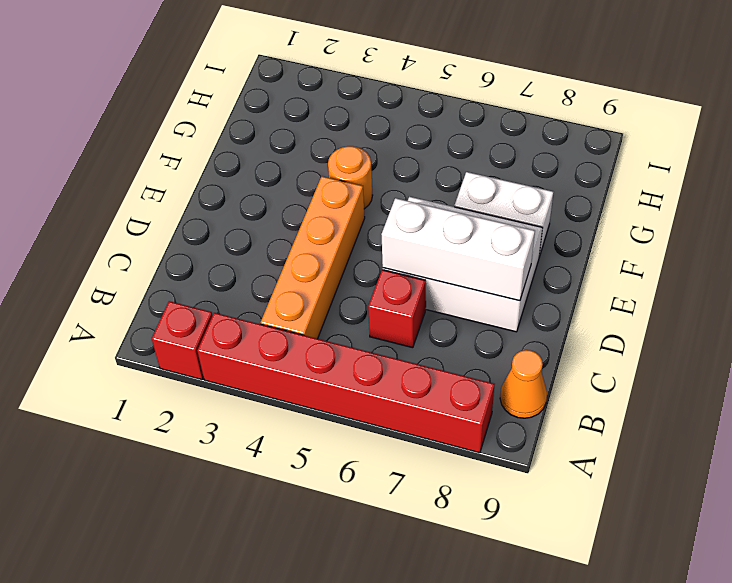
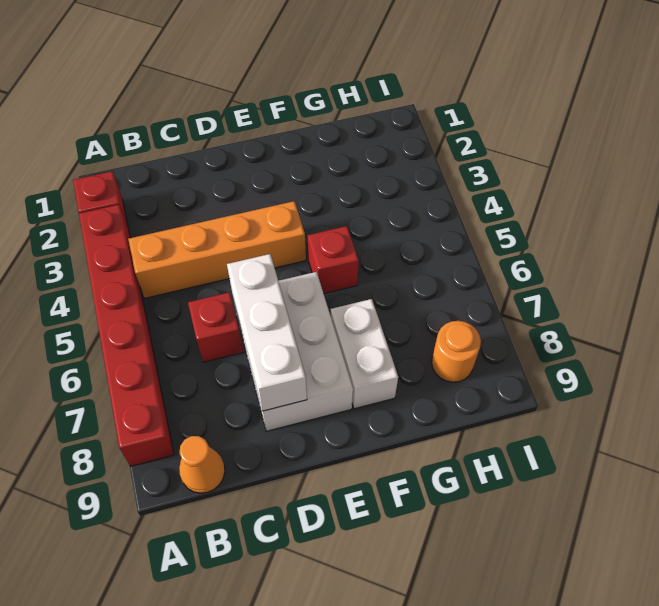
orange 1x1 round brick [328,146,373,209] -> orange 1x1 round brick moved to [432,321,481,382]
none -> red 1x1 brick [308,226,359,294]

